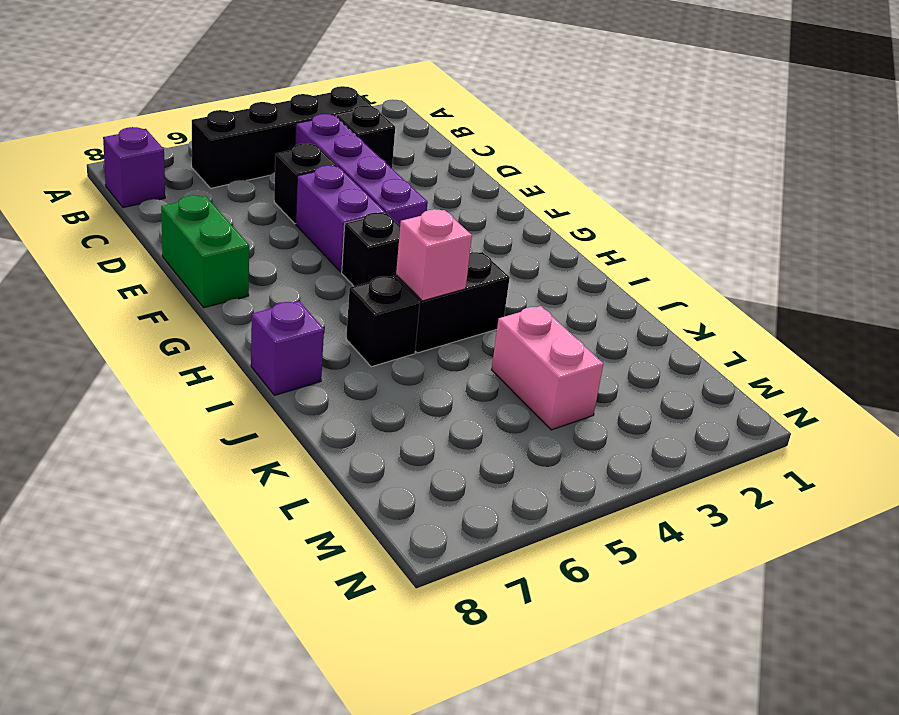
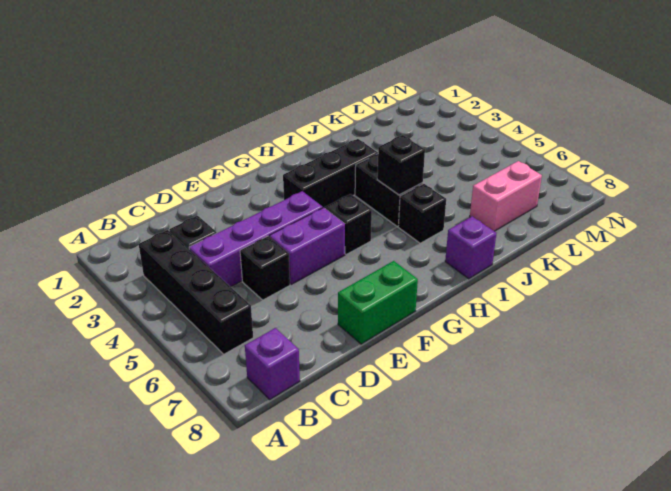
none -> black 1x3 brick [283,139,378,208]
pink 1x1 brick [396,209,472,301] -> black 1x1 brick [377,135,425,195]
pink 1x2 brick [492,306,603,430] -> pink 1x2 brick moved to [470,161,542,231]

